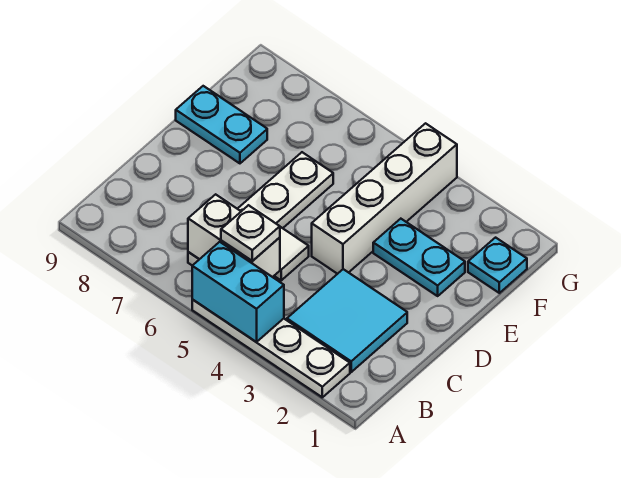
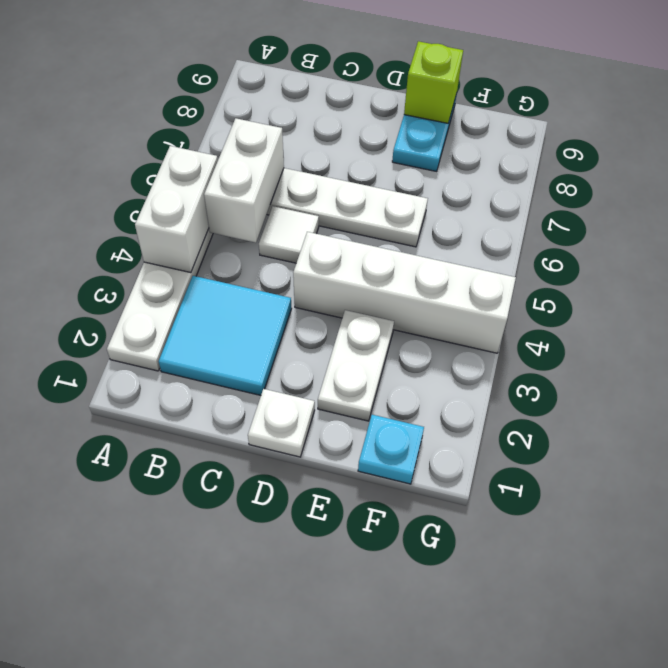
cyan 1x2 brick [192,242,284,342] -> white 1x2 brick [135,146,218,273]
white 1x1 plate [221,205,280,261] -> white 1x1 plate moved to [248,389,315,457]
cyan 1x2 plate [373,219,465,296] -> white 1x2 plate [318,310,394,421]
none -> lime 1x1 brick [404,41,463,123]

